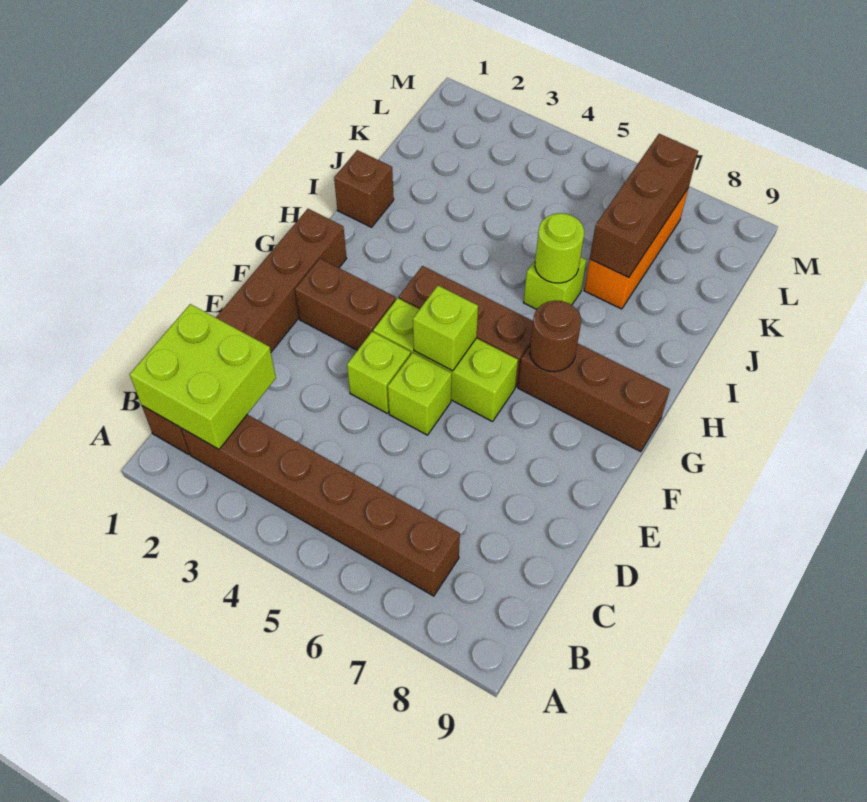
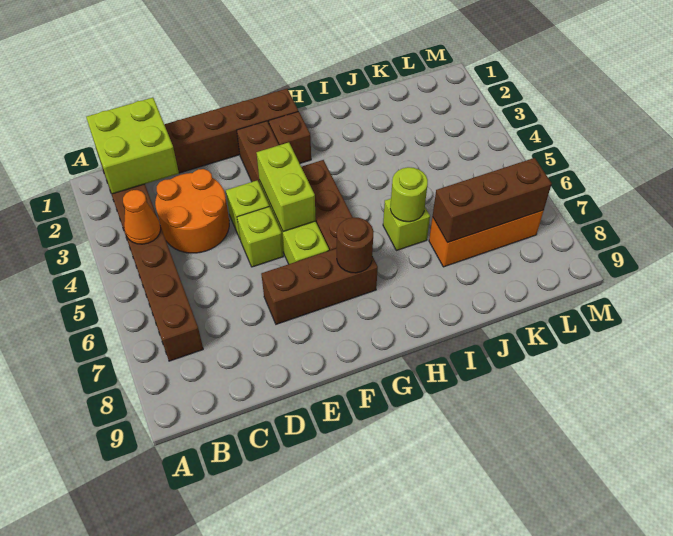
none -> orange 1x1 cone [123,190,161,244]
none -> orange 2x2 round brick [155,169,229,253]
lime 1x1 brick [413,286,478,371] -> lime 1x2 brick [257,142,316,232]
brown 1x3 brick [518,344,670,452] -> brown 1x3 brick turned to [261,248,378,324]
brown 1x1 brick [334,150,394,227] -> brown 1x1 brick moved to [269,111,311,163]

